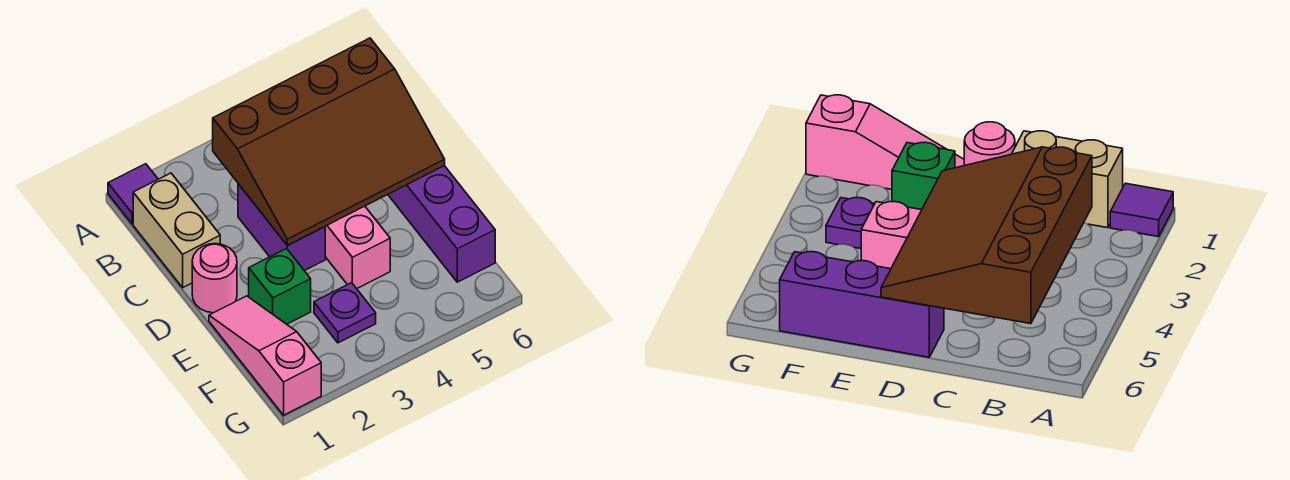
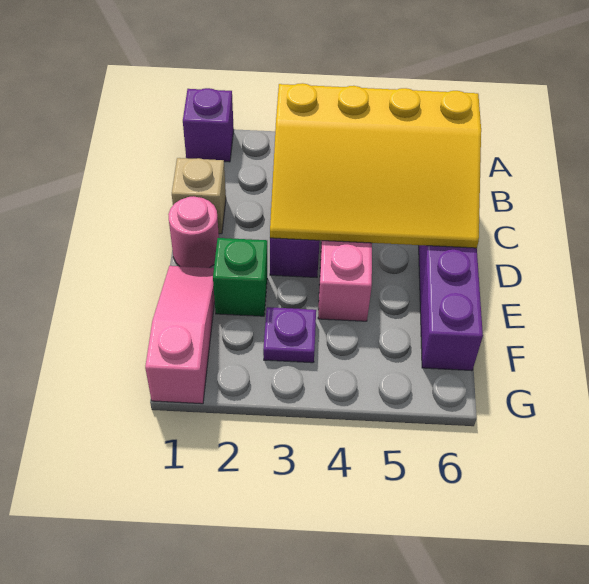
purple 1x1 tile [108,164,158,224] -> purple 1x1 brick [183,88,234,162]
tan 1x2 brick [133,173,220,288] -> tan 1x1 brick [172,158,226,234]
brown 3x4 slope [213,38,445,245] -> yellow 3x4 slope [270,83,481,248]

